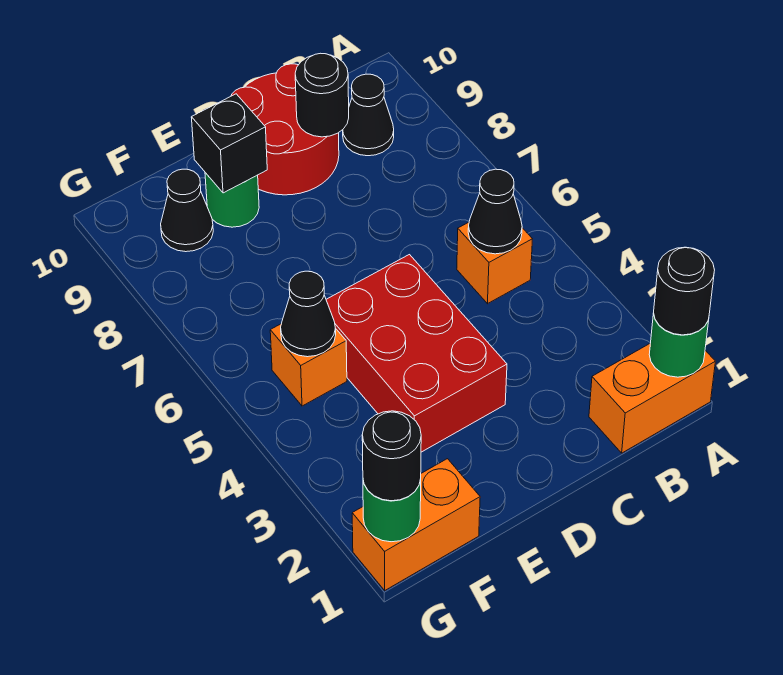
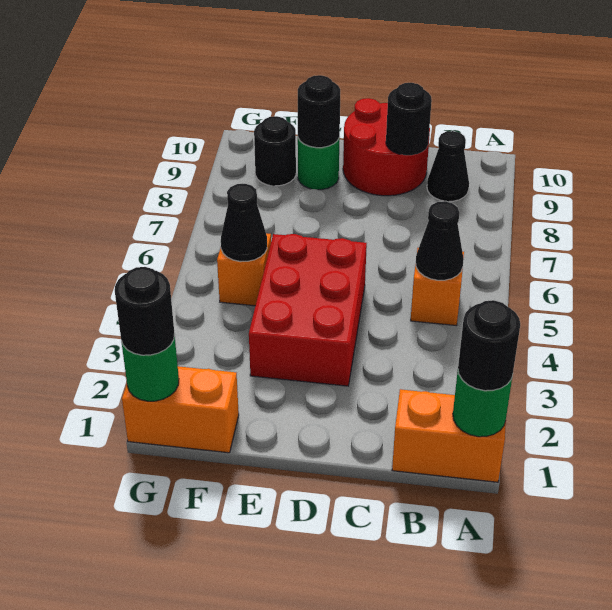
black 1x1 brick [191,94,267,193] -> black 1x1 round brick [298,75,340,148]
black 1x1 cone [161,169,213,252] -> black 1x1 round brick [254,116,296,186]

